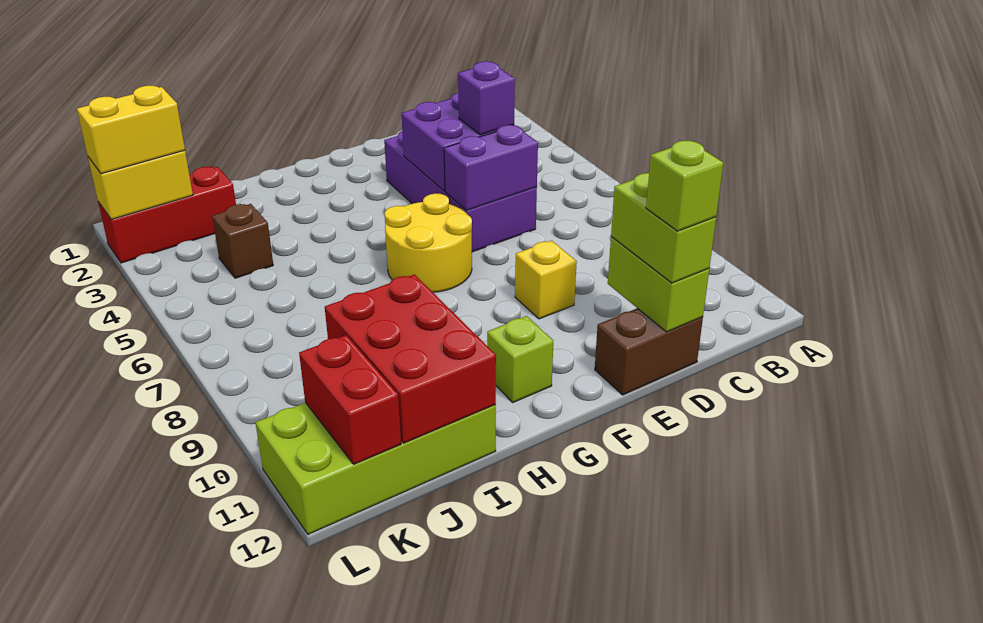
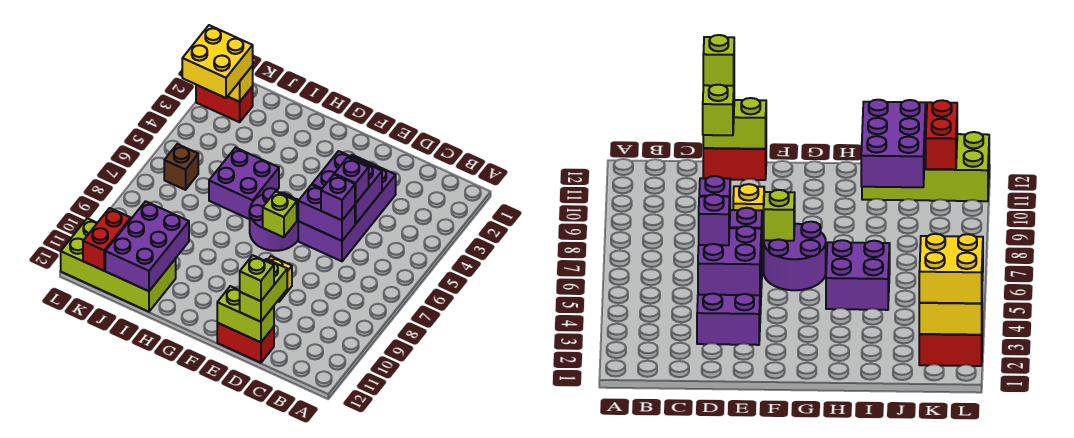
none -> purple 1x1 brick [321,175,355,220]
lime 1x2 brick [608,237,709,332] -> lime 1x2 brick turned to [217,286,274,342]
brown 1x2 brick [595,308,703,395] -> red 1x2 brick [217,323,274,363]
yellow 2x2 round brick [385,194,472,292] -> purple 2x2 round brick [249,188,299,251]
lime 1x1 brick [487,316,553,402] -> lime 1x1 brick moved to [263,192,297,237]
none -> purple 2x2 brick [209,148,279,219]
red 2x3 brick [325,274,496,443] -> purple 2x3 brick [105,201,189,291]
red 1x3 brick [98,167,236,263] -> red 1x2 brick [196,85,253,122]
brown 1x1 brick [212,204,273,278] -> brown 1x1 brick moved to [164,144,198,190]
yellow 1x2 brick [77,85,185,174] -> yellow 2x2 brick [182,25,253,98]

